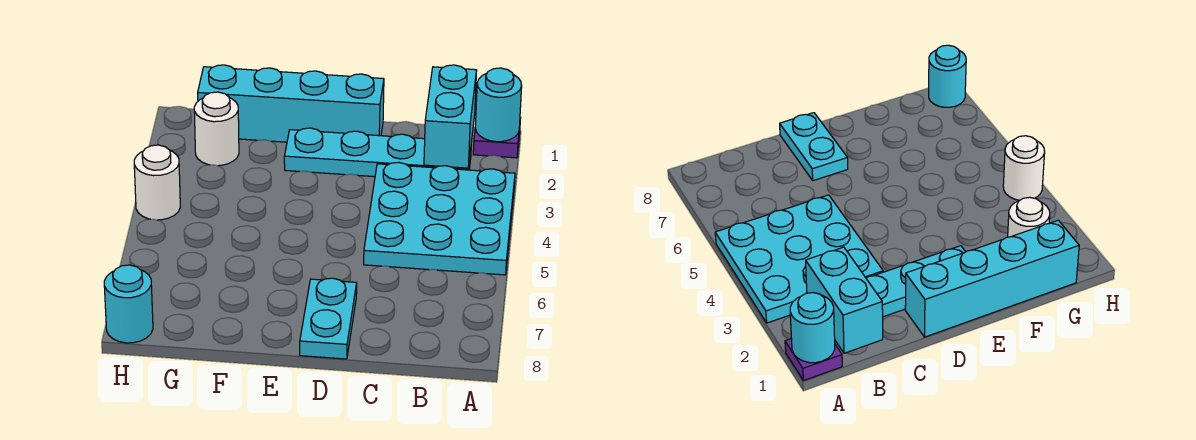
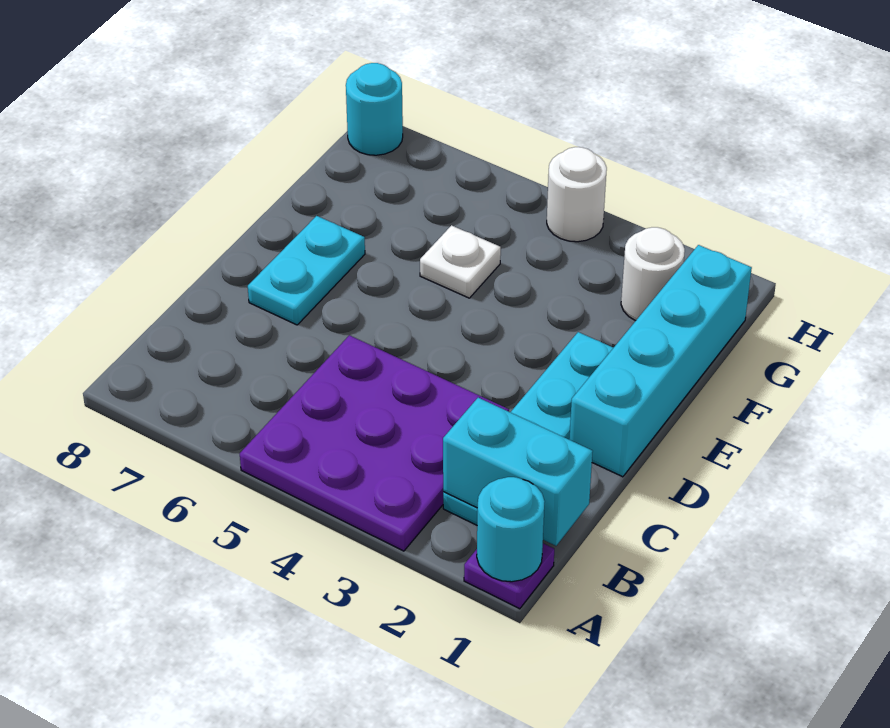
cyan 3x3 plate [364,162,515,275] -> purple 3x3 plate [240,335,509,551]
cyan 1x2 plate [300,278,357,359] -> cyan 1x2 plate turned to [248,216,365,325]
none -> white 1x1 plate [420,225,501,298]

